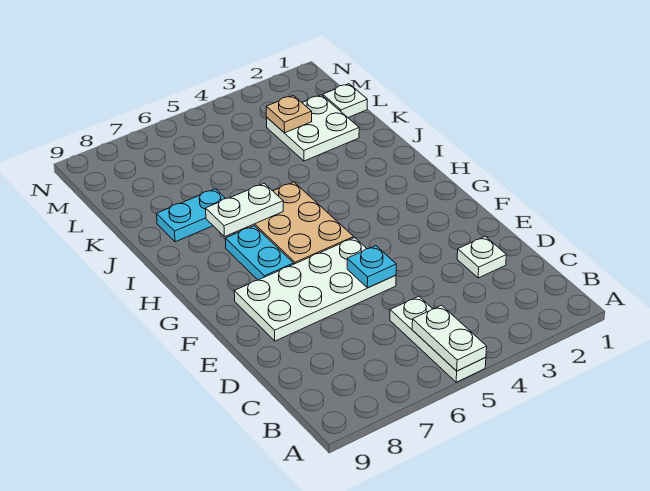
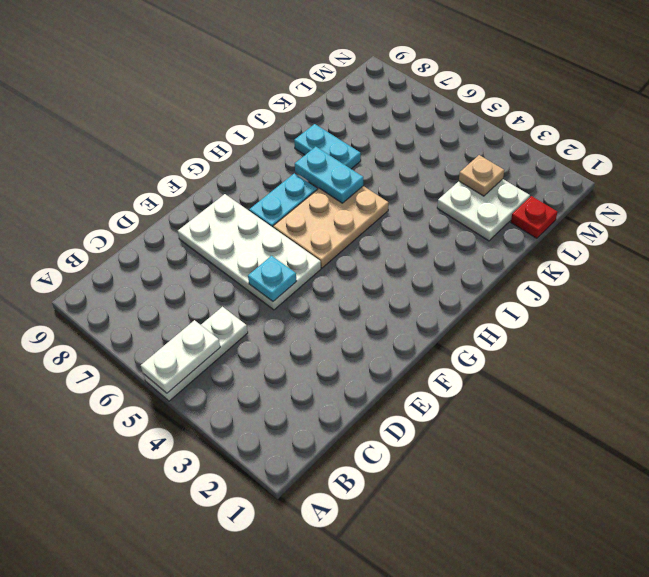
white 1x1 plate [457,236,506,278] -> none
white 1x2 plate [206,183,283,237] -> cyan 1x2 plate [295,147,363,203]
white 1x1 plate [323,84,367,117] -> red 1x1 plate [511,196,557,238]

